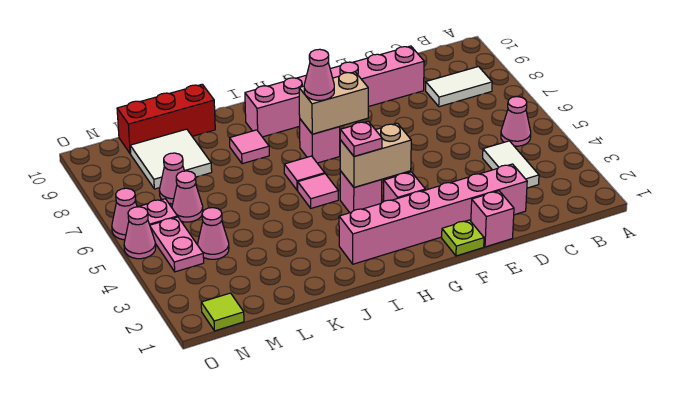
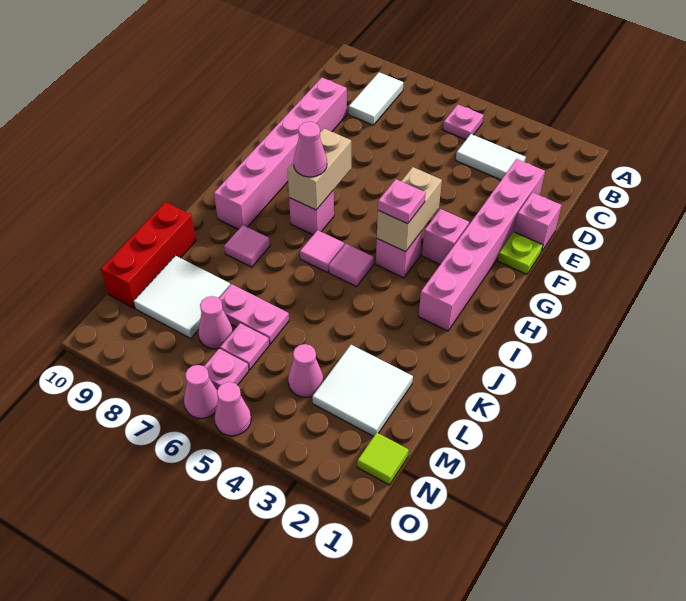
pink 1x1 cone [501,97,531,146] -> pink 1x1 plate [443,105,484,140]
none -> white 2x2 tile [312,345,413,436]
pink 1x1 cone [172,171,203,222] -> pink 1x1 plate [220,323,269,370]
pink 1x2 plate [150,217,204,272] -> pink 1x2 plate moved to [219,284,289,344]

